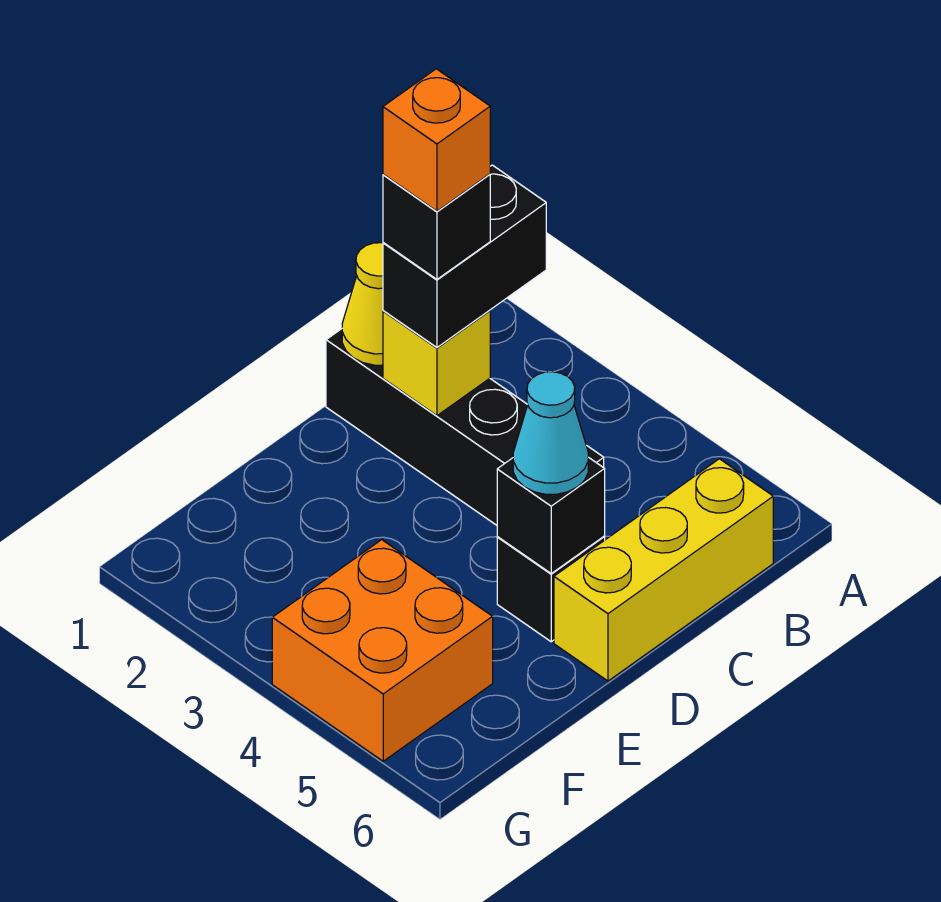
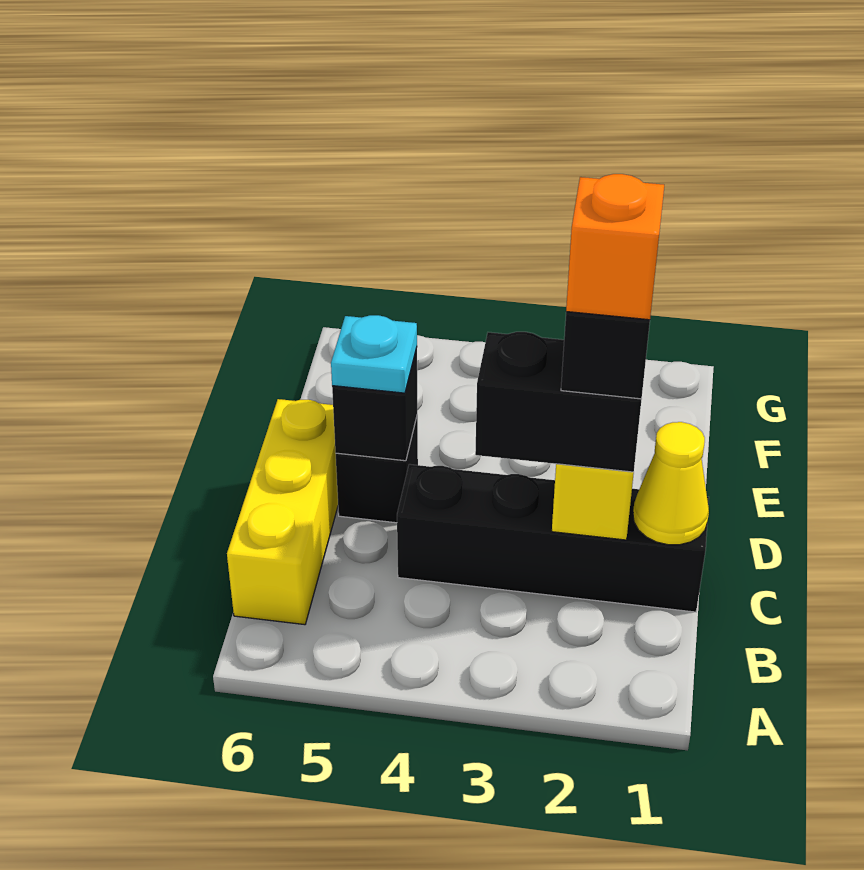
black 1x2 brick [383,165,546,347] -> black 1x2 brick turned to [475,332,642,472]
cyan 1x1 cone [513,372,588,494] -> cyan 1x1 plate [331,315,417,393]
orange 2x2 brick [272,540,493,761] -> none

